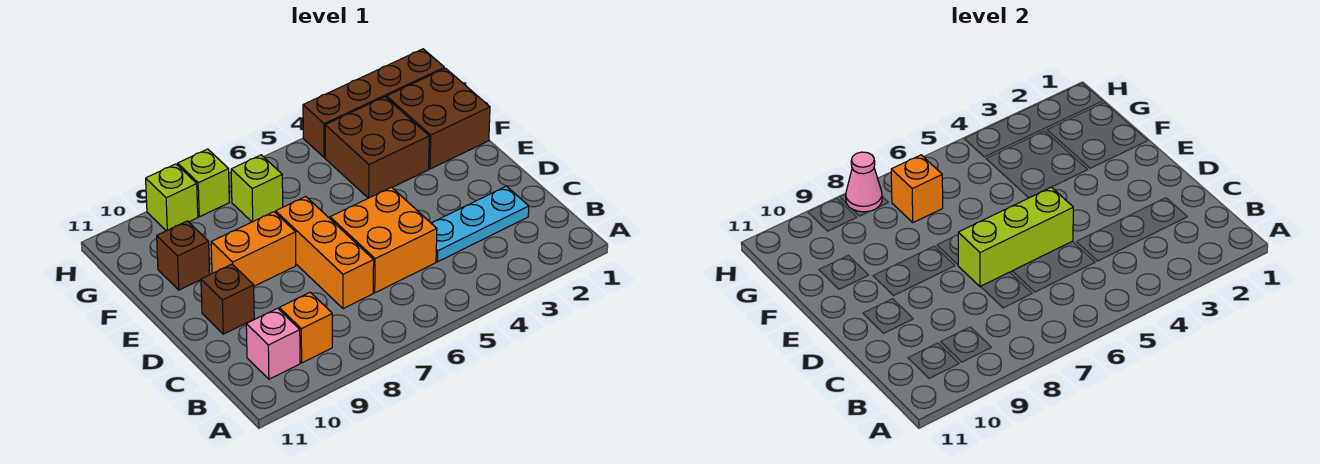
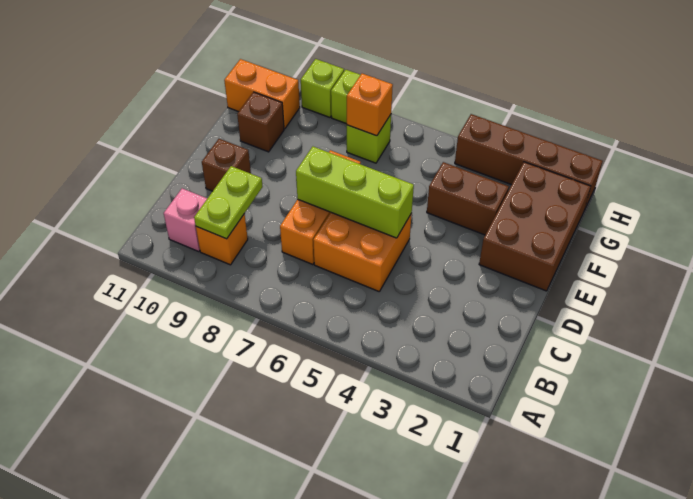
none -> lime 1x2 plate [194,166,263,239]
cyan 1x3 plate [431,186,529,262] -> none
orange 1x2 brick [211,212,296,286] -> orange 1x2 brick moved to [224,59,300,129]
brown 2x2 brick [387,68,490,169] -> brown 2x3 brick [479,162,591,291]
brown 2x2 brick [325,97,429,198] -> brown 1x2 brick [427,162,509,235]
pink 1x1 cone [846,152,882,212] -> none

